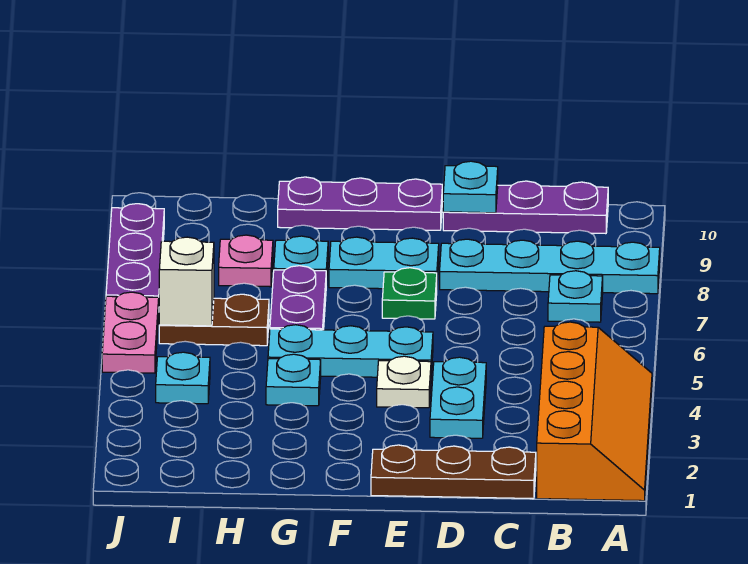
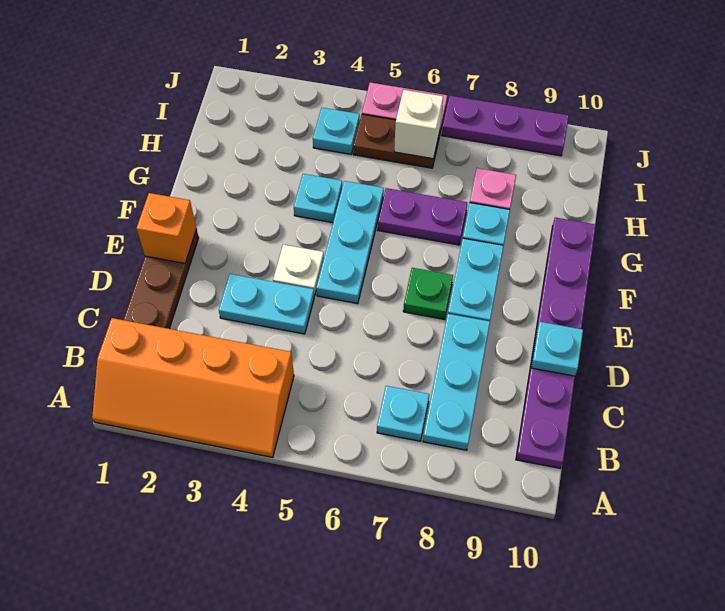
cyan 1x4 plate [440,239,660,294] -> cyan 1x3 plate [423,314,490,450]
none -> orange 1x1 brick [136,193,197,263]
brown 1x2 plate [159,294,269,346] -> brown 1x2 plate turned to [353,114,440,168]

